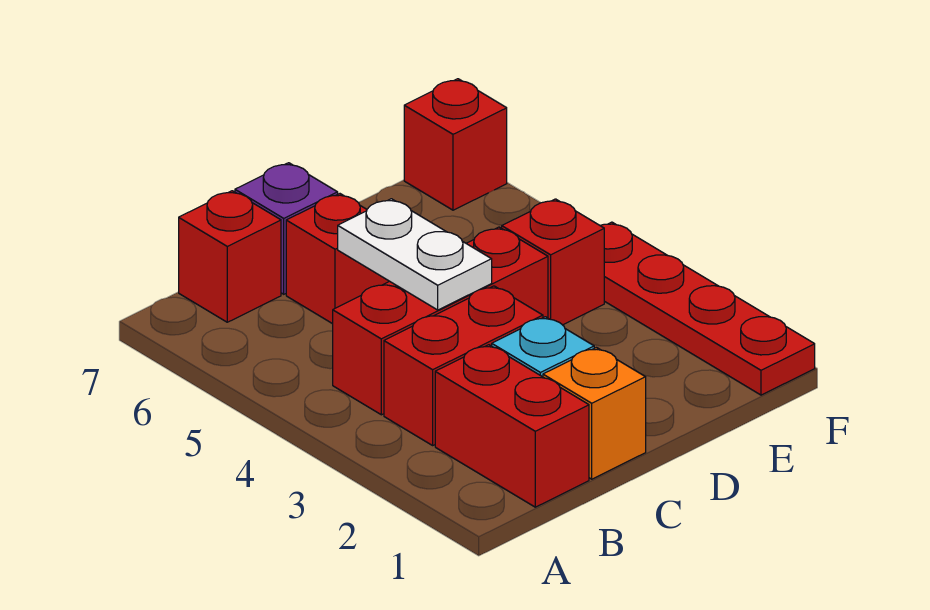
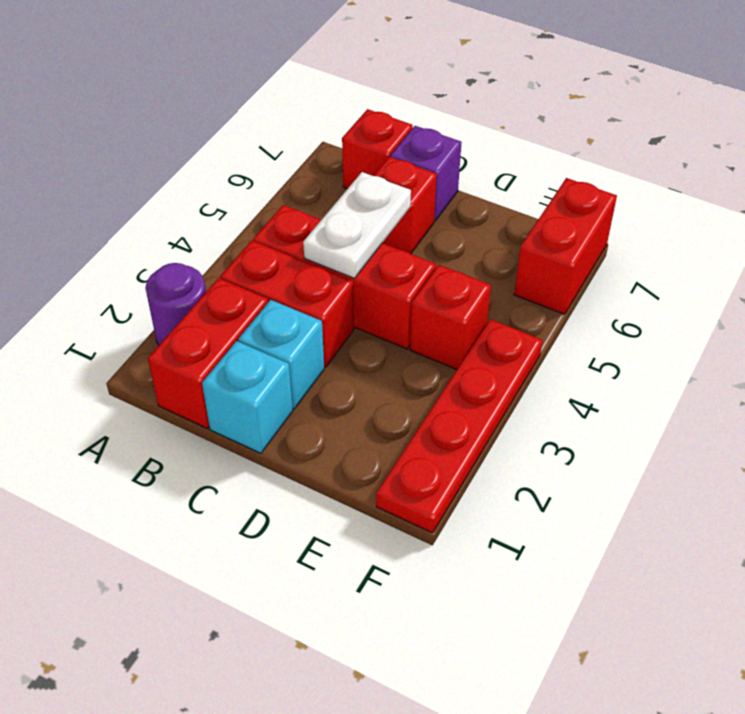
none -> purple 1x1 round brick [145,263,206,345]
orange 1x1 brick [543,348,646,479] -> cyan 1x1 brick [202,341,293,453]
red 1x1 brick [404,79,507,210] -> red 1x2 brick [514,178,617,314]

